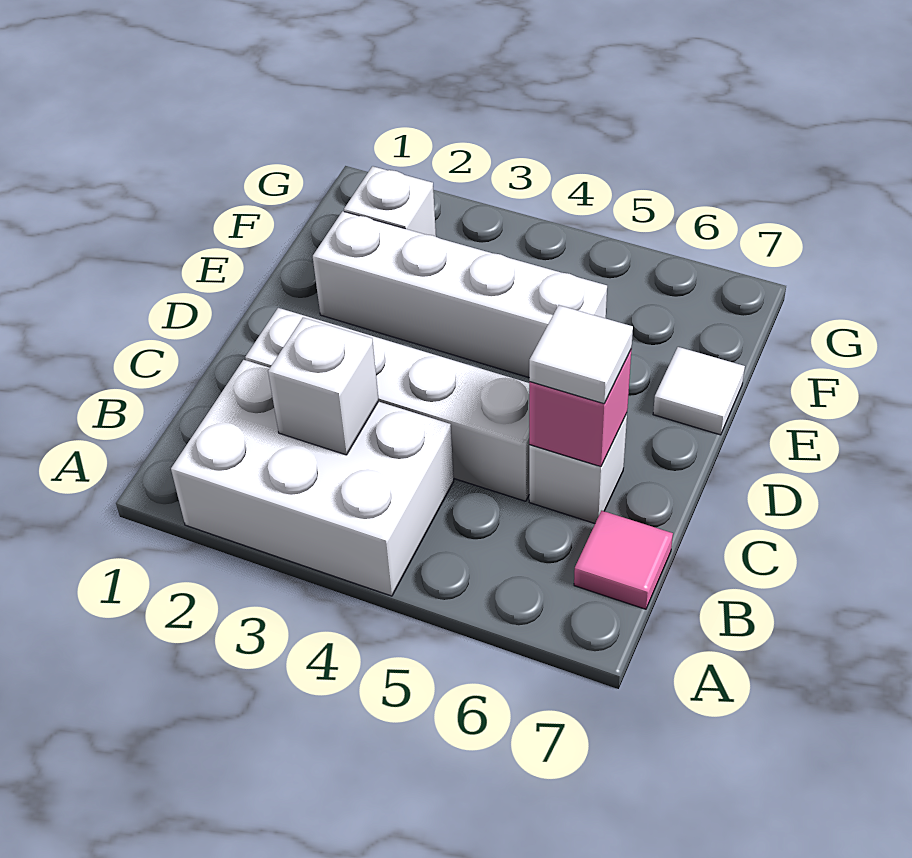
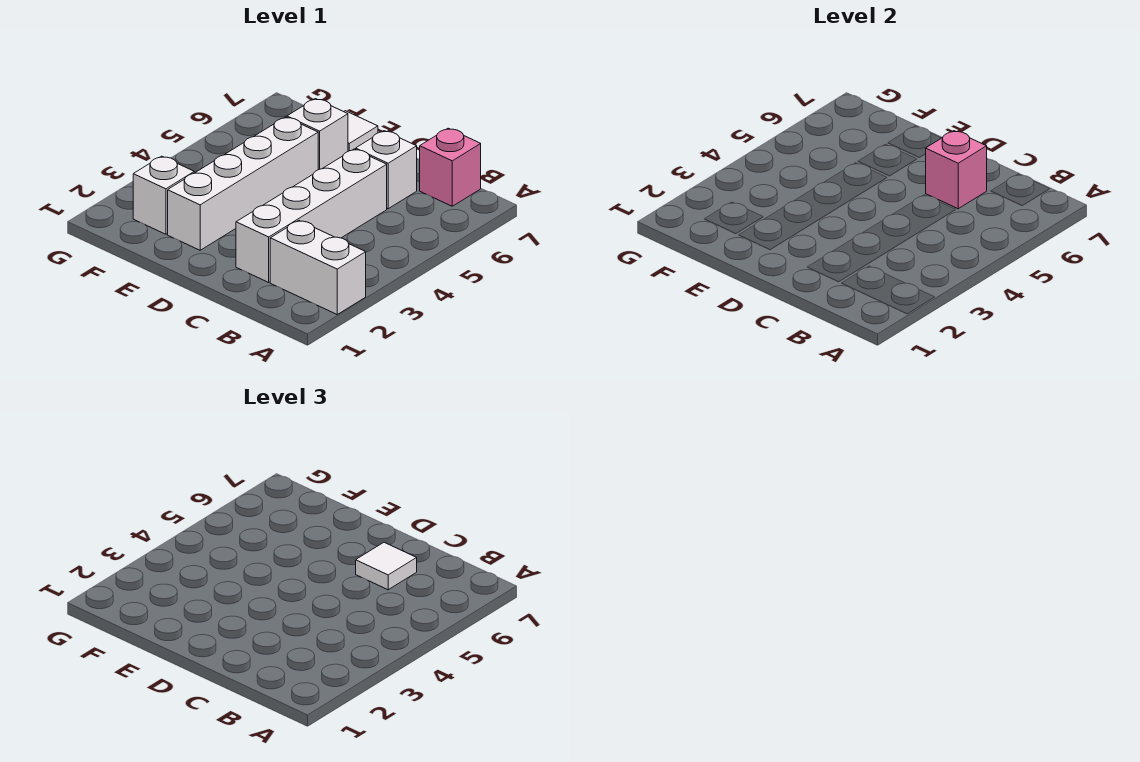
white 2x3 brick [171,360,454,596] -> white 1x2 brick [270,221,366,314]
white 1x1 brick [268,318,379,455] -> white 1x1 brick moved to [287,99,348,170]
pink 1x1 tile [574,511,673,609] -> pink 1x1 brick [420,128,481,206]

